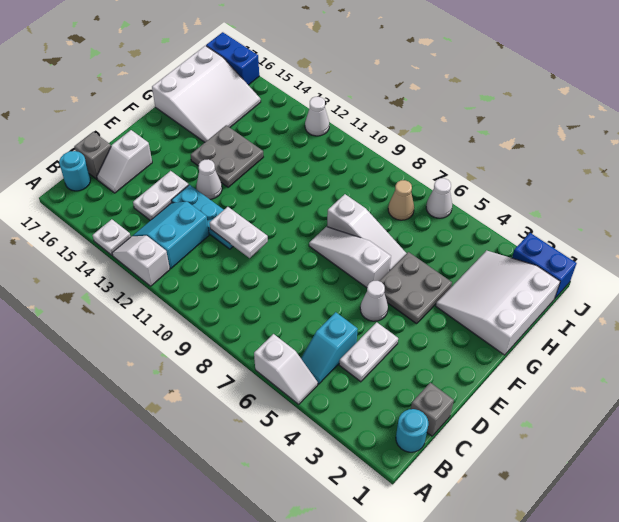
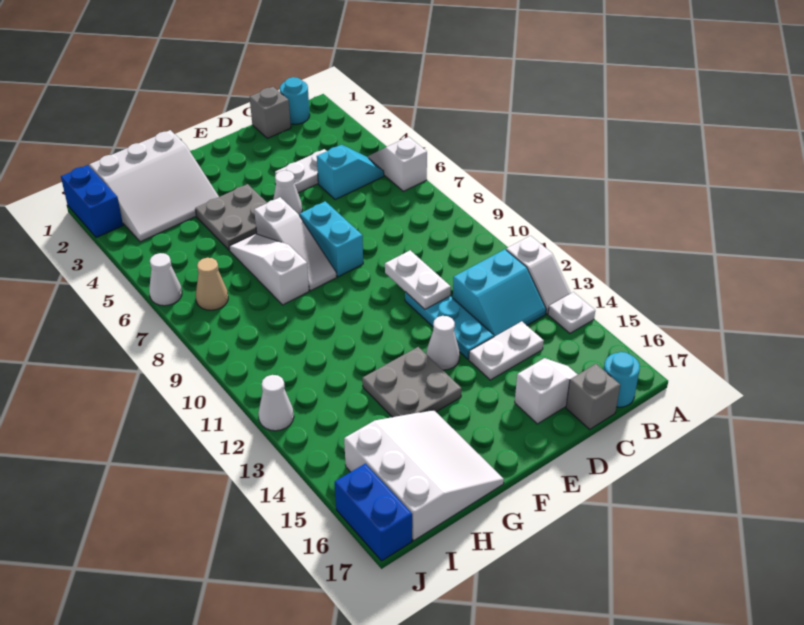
none -> cyan 1x2 brick [300,201,363,277]
white 3x3 slope [152,46,261,142] -> white 3x3 slope turned to [344,410,504,541]

